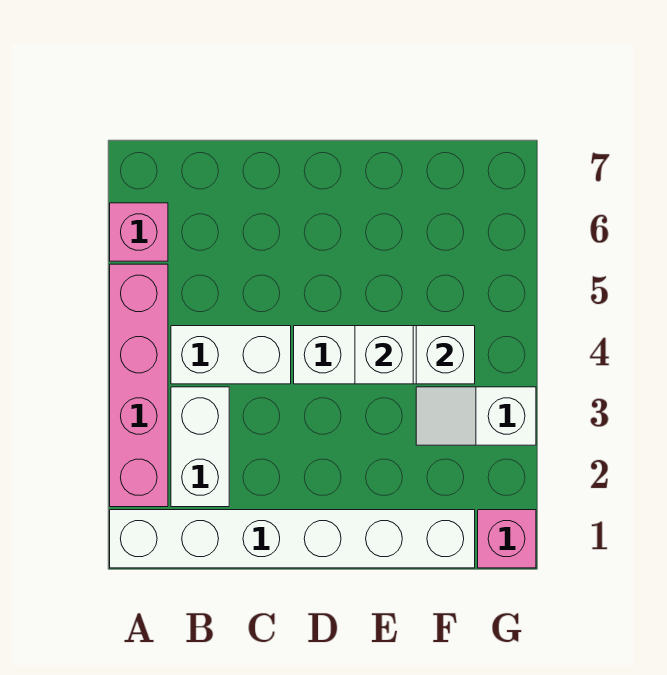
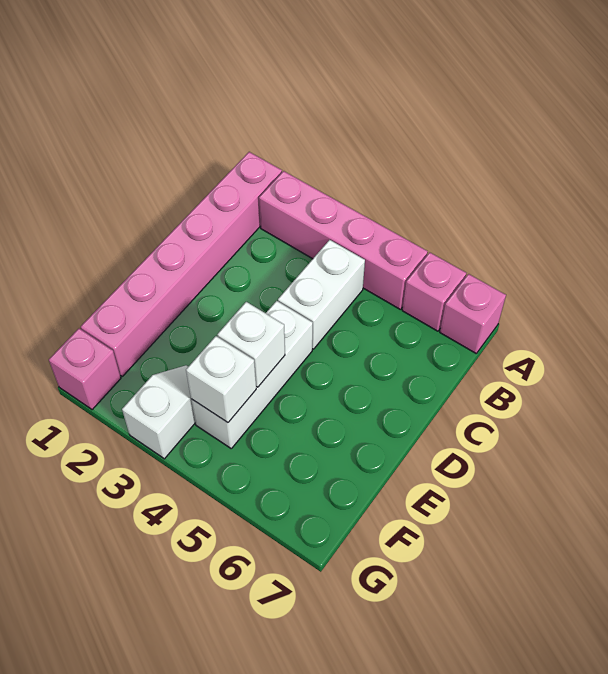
white 1x6 brick [110,510,475,568] -> pink 1x6 brick [81,152,282,376]
none -> pink 1x1 brick [440,274,506,353]
white 1x2 brick [171,387,229,507] -> none

